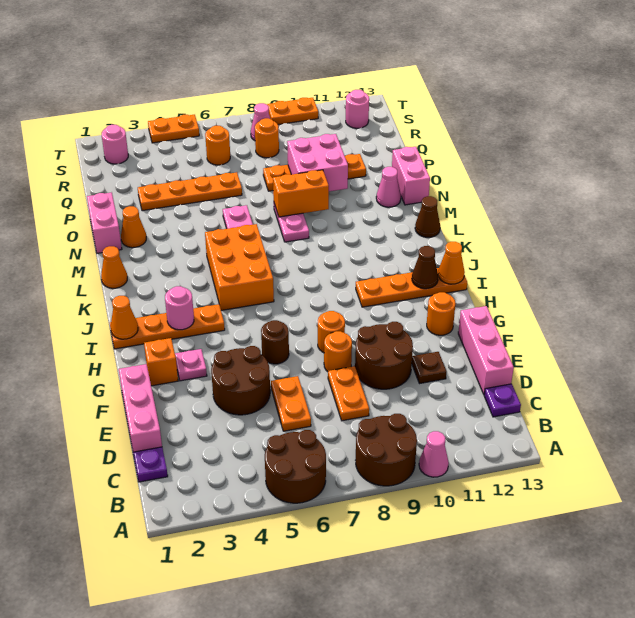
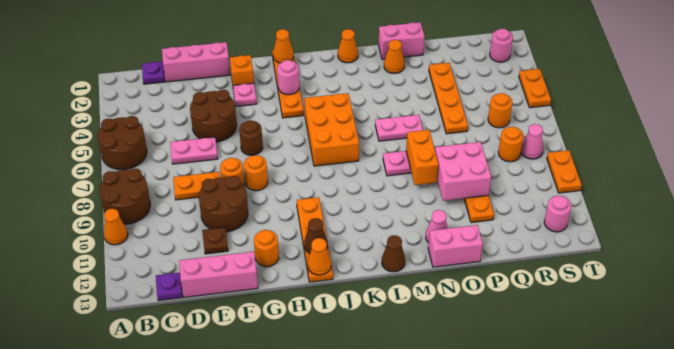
pink 1x1 cone [419,431,449,477] -> orange 1x1 cone [104,209,128,245]
orange 1x2 plate [271,376,311,431] -> pink 1x2 plate [170,137,218,164]
orange 2x3 brick [205,224,274,310] -> orange 2x3 brick turned to [304,93,359,166]

